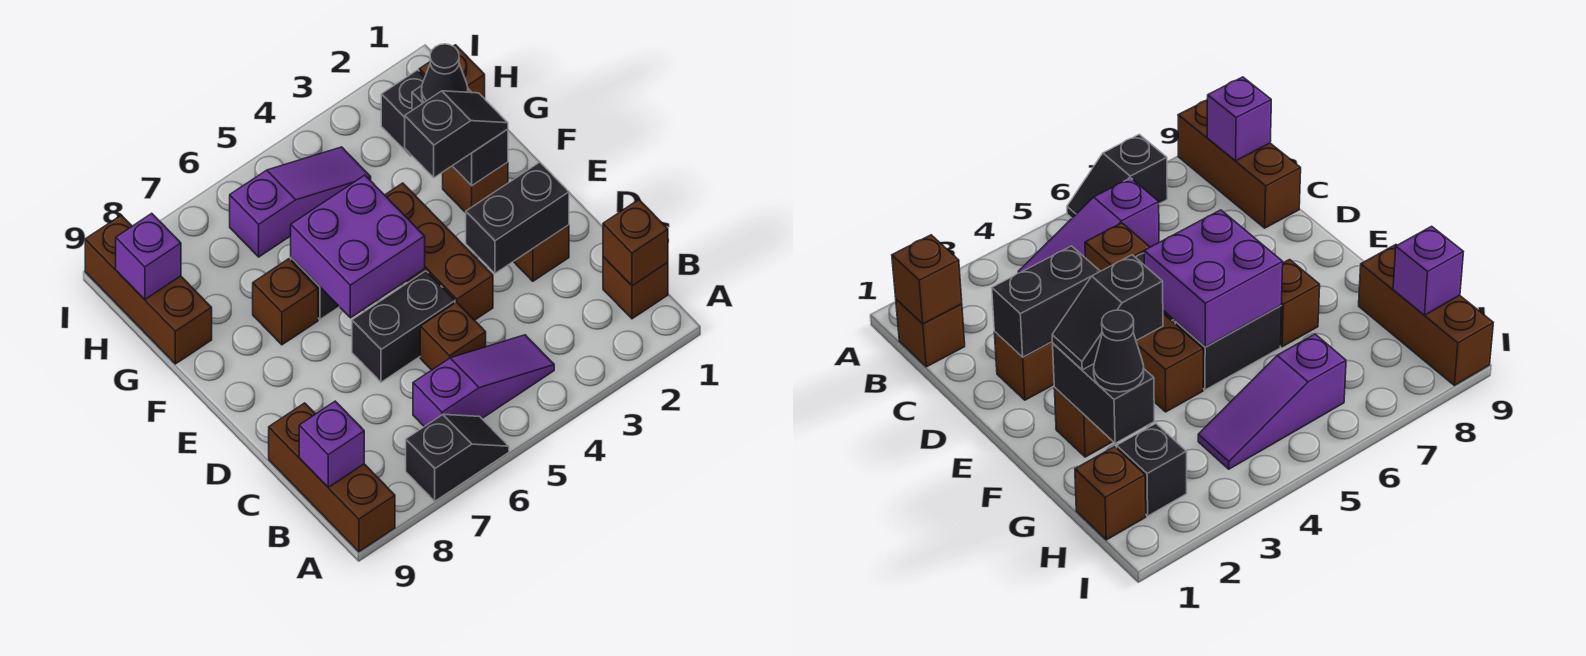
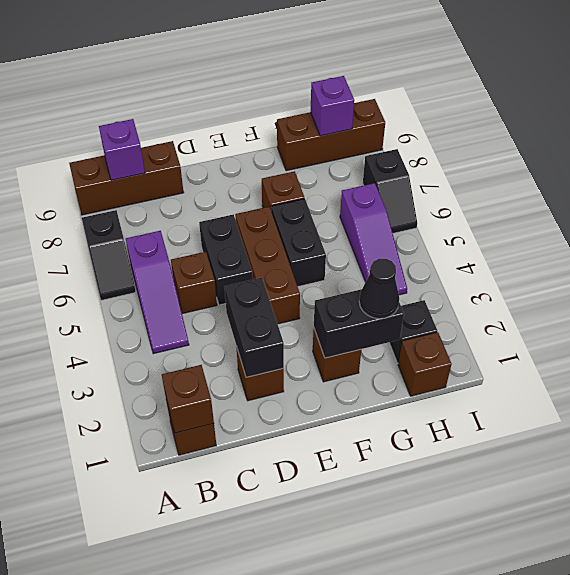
brown 1x3 brick [385,183,493,320] -> brown 1x3 brick turned to [235,207,300,324]
purple 2x2 brick [291,175,425,318] -> none
black 1x2 slope [405,91,508,178] -> black 1x2 slope moved to [363,149,417,233]

